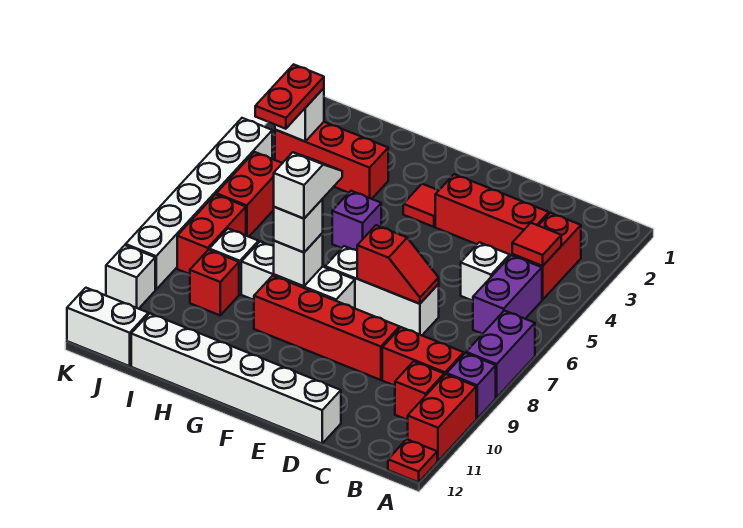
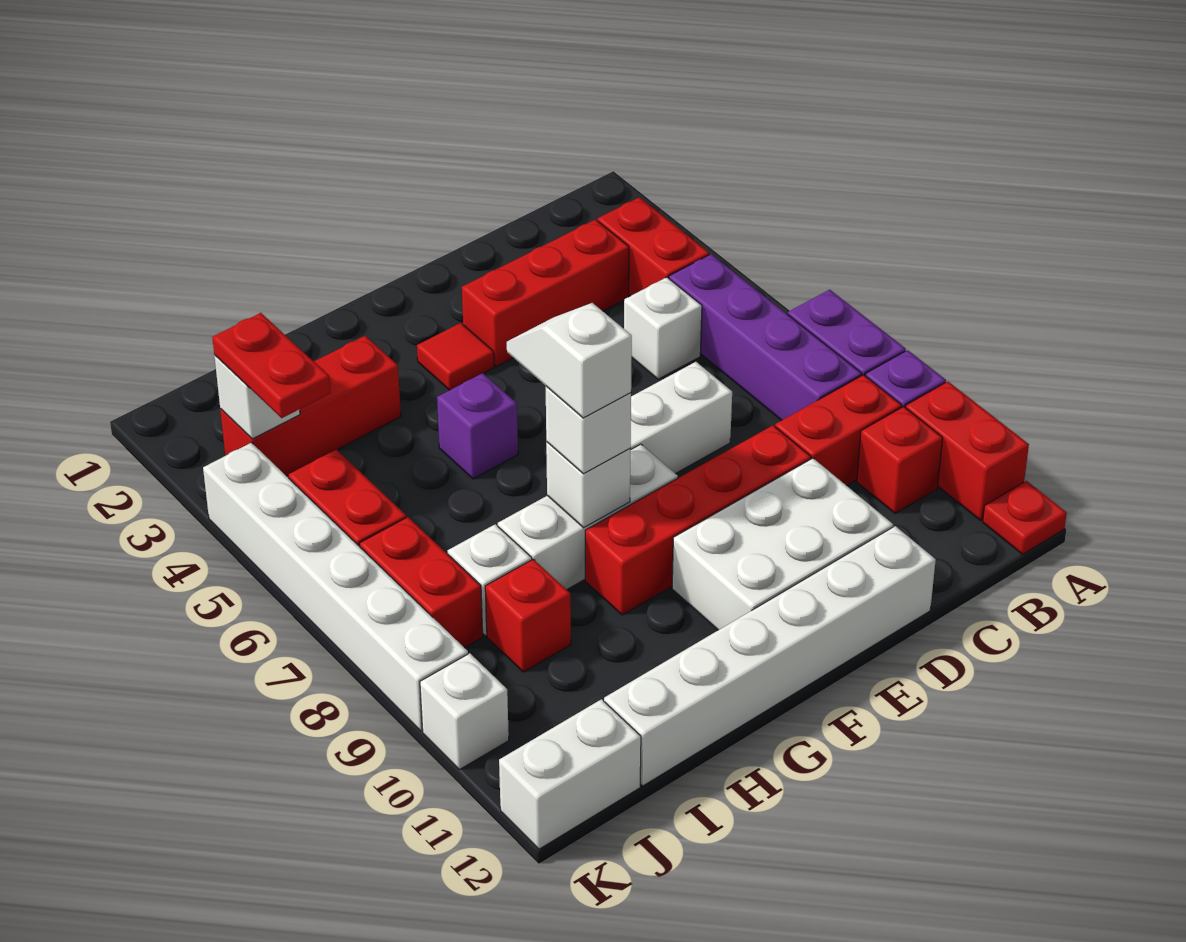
red 1x1 tile [512,223,561,266] -> none
purple 1x2 brick [473,255,542,334] -> purple 1x4 brick [669,254,862,420]
red 1x2 slope [357,225,439,304] -> none
none -> white 2x3 brick [672,458,893,630]

